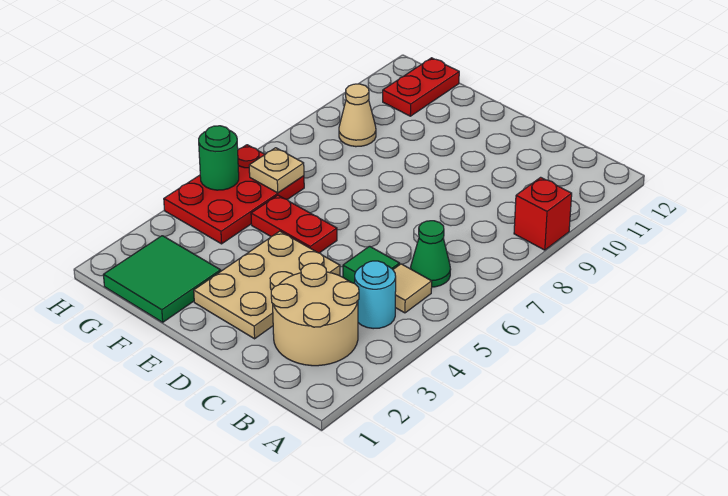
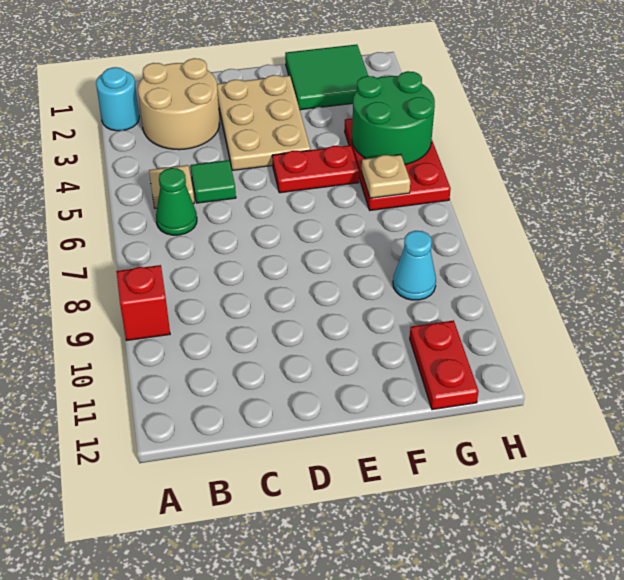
cyan 1x1 round brick [355,261,396,329] -> cyan 1x1 round brick moved to [96,67,139,131]
tan 1x1 cone [339,84,376,147] -> cyan 1x1 cone [393,231,436,300]
green 1x1 round brick [199,126,239,190] -> green 2x2 round brick [352,71,435,164]

